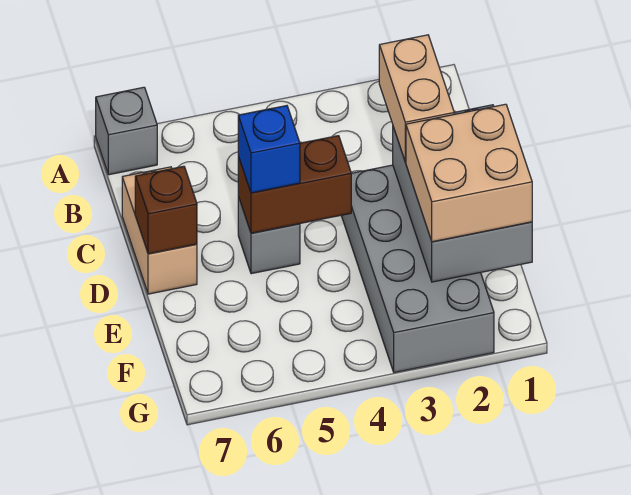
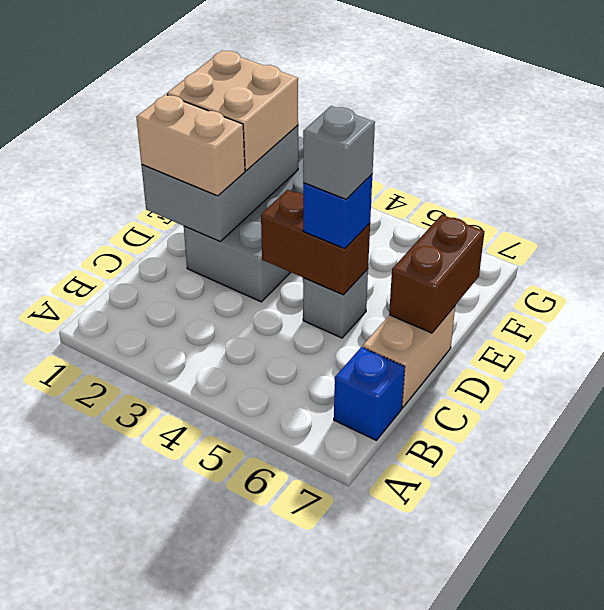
grey 1x1 brick [96,87,157,175] -> grey 1x1 brick moved to [303,106,375,199]
none -> blue 1x1 brick [334,347,405,440]
tan 1x2 brick [379,35,454,162] -> tan 1x2 brick turned to [136,94,245,196]
brown 1x1 brick [135,166,197,254] -> brown 1x2 brick [389,215,485,333]

